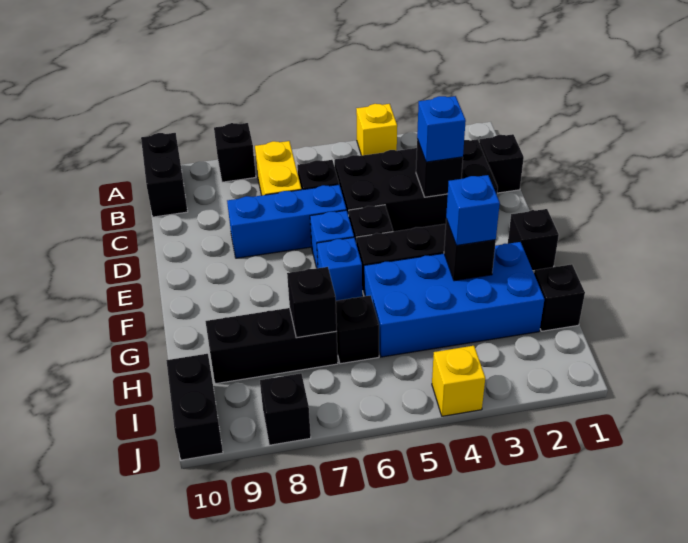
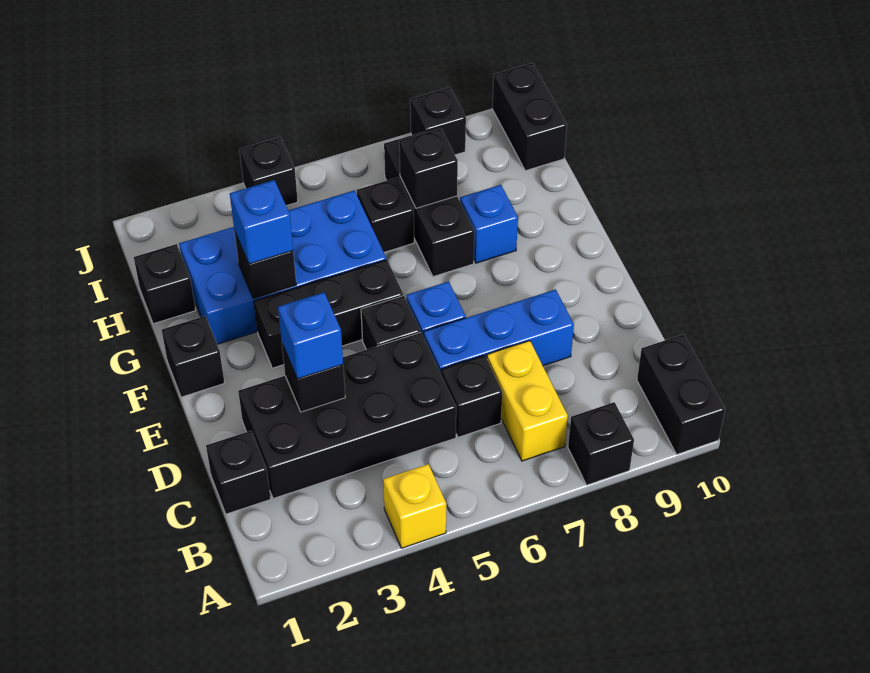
blue 1x1 brick [317,237,362,301] -> blue 1x1 brick moved to [460,185,518,263]
black 1x3 brick [205,308,338,384] -> black 1x3 brick turned to [384,132,475,277]
yellow 1x1 brick [432,346,485,416] -> black 1x1 brick [239,137,298,206]

